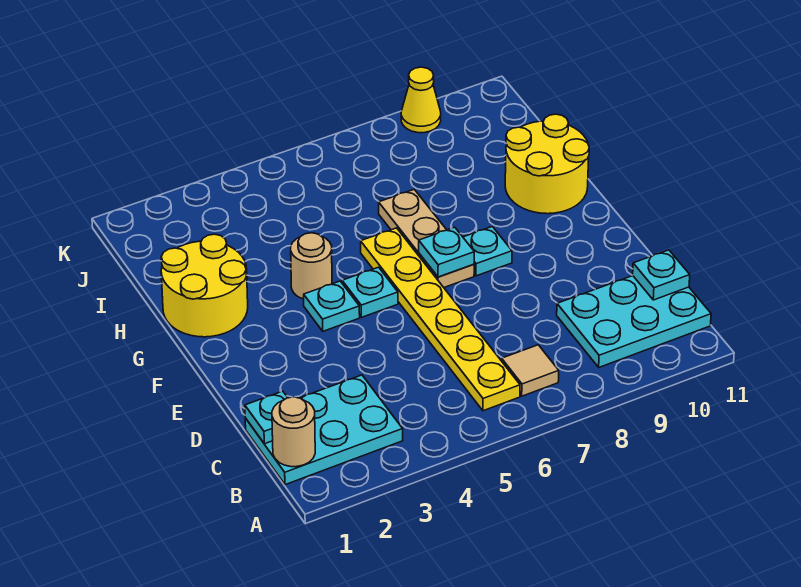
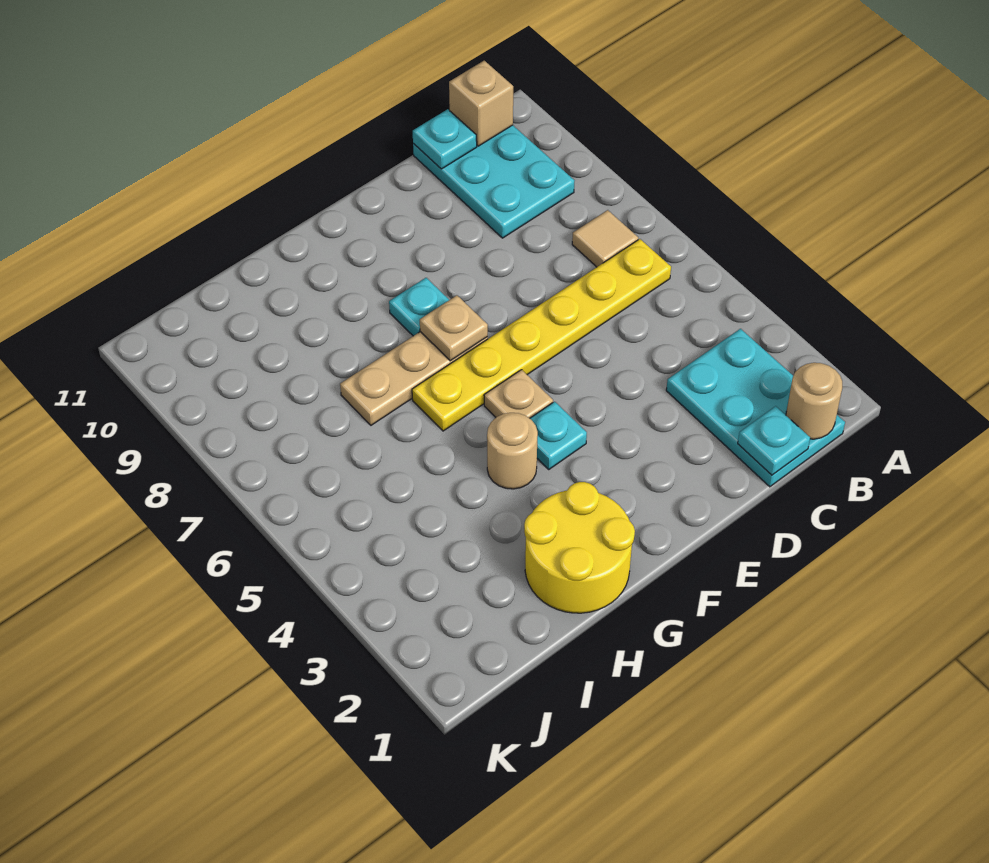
none -> tan 1x1 brick [449,61,513,146]
cyan 1x1 plate [342,267,398,317] -> tan 1x1 plate [484,370,553,418]
cyan 1x1 plate [419,227,474,277] -> tan 1x1 plate [420,295,488,361]
yellow 2x2 round brick [505,114,589,214] -> none
yellow 1x1 cone [401,67,441,133] -> none

